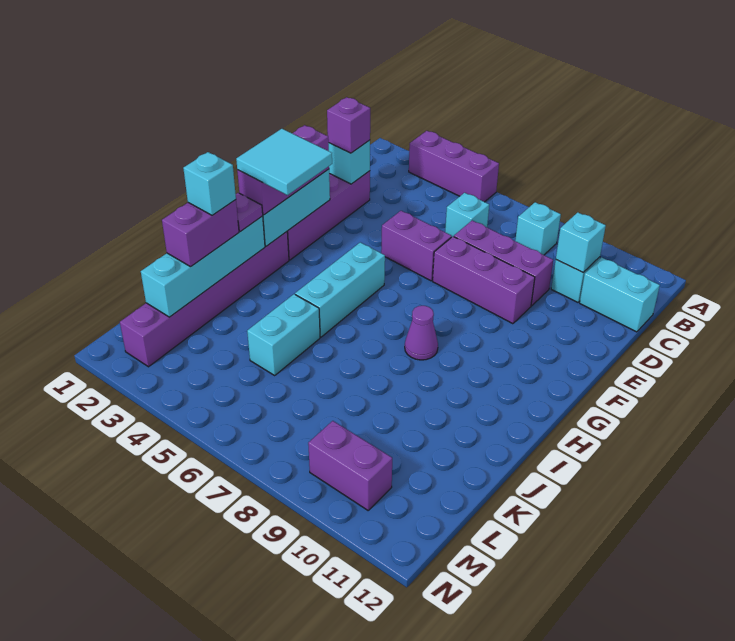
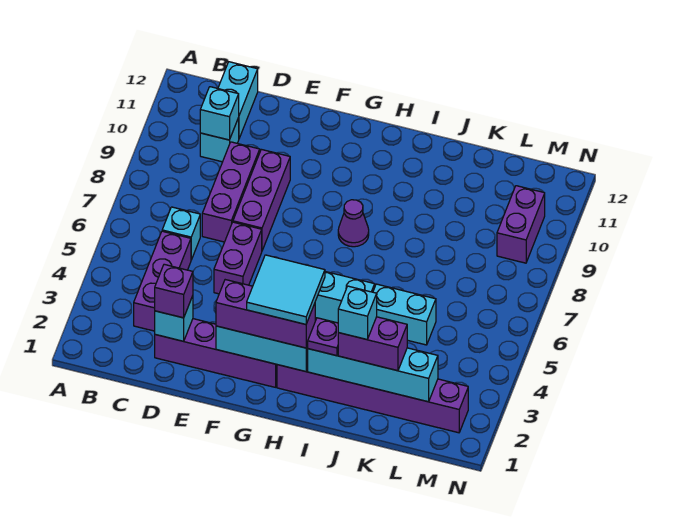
purple 1x3 brick [409,131,499,202] -> purple 1x3 brick moved to [134,231,191,331]
cyan 1x1 brick [515,202,561,255] -> none

